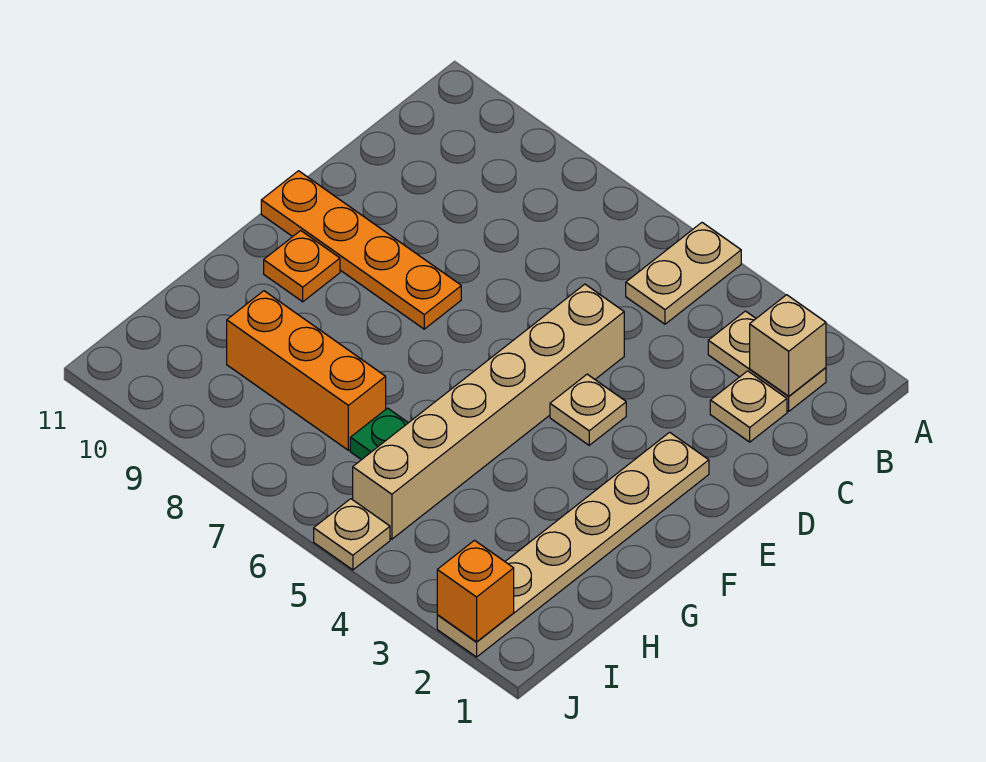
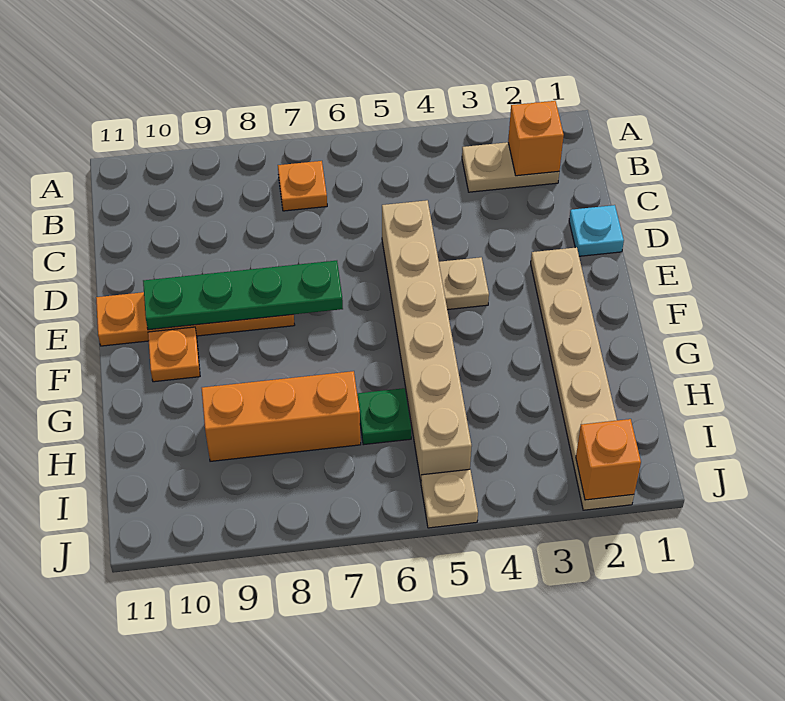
tan 1x2 plate [626,223,741,324] -> none
tan 1x1 brick [750,295,826,396] -> orange 1x1 brick [508,101,564,176]
none -> orange 1x1 plate [278,161,327,211]
tan 1x1 plate [710,371,787,442] -> none
none -> cyan 1x1 plate [569,205,624,256]
none -> green 1x4 plate [143,261,343,330]

